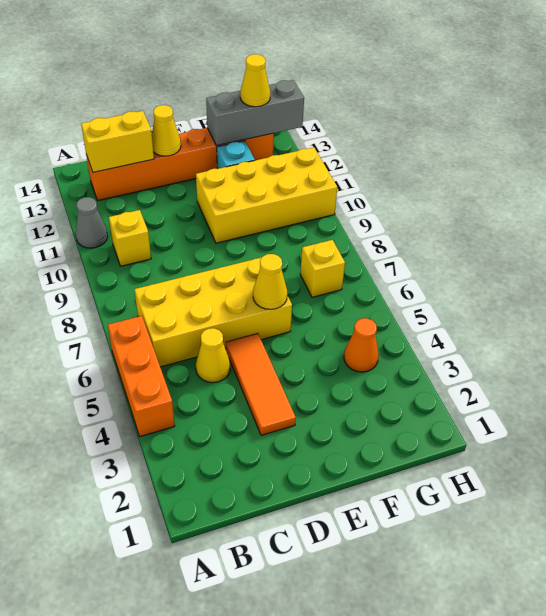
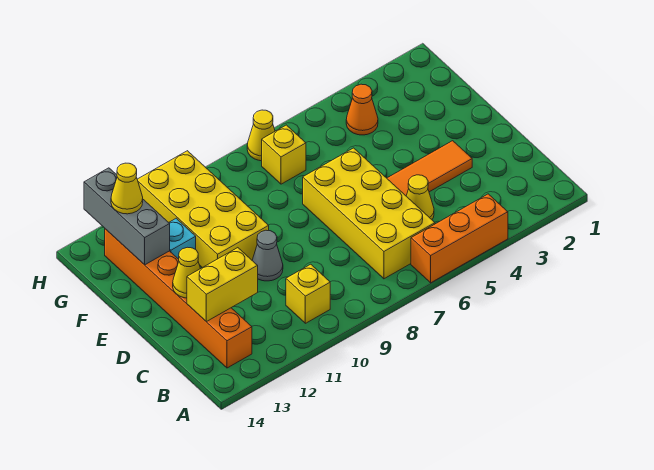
grey 1x1 cone [76,197,108,248] -> grey 1x1 cone moved to [252,230,283,281]
yellow 1x2 brick [81,111,154,172] -> yellow 1x2 brick turned to [187,248,258,322]
yellow 1x1 cone [253,254,287,309] -> yellow 1x1 cone moved to [247,110,275,161]

